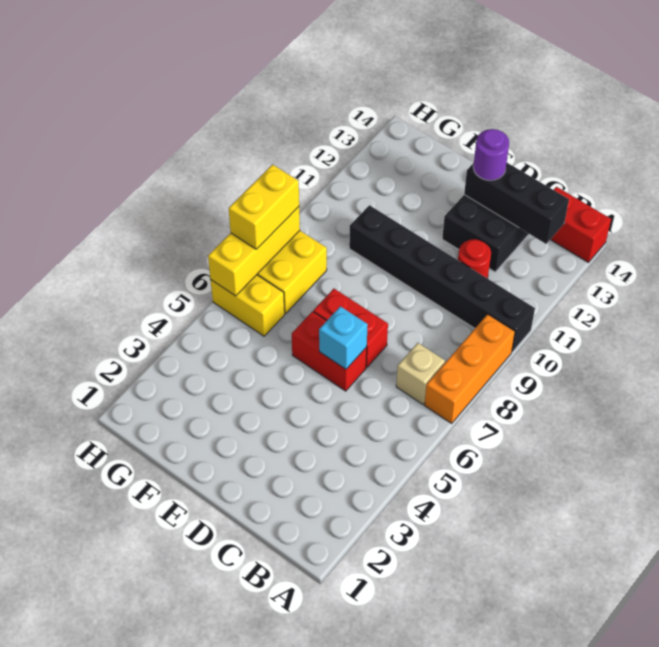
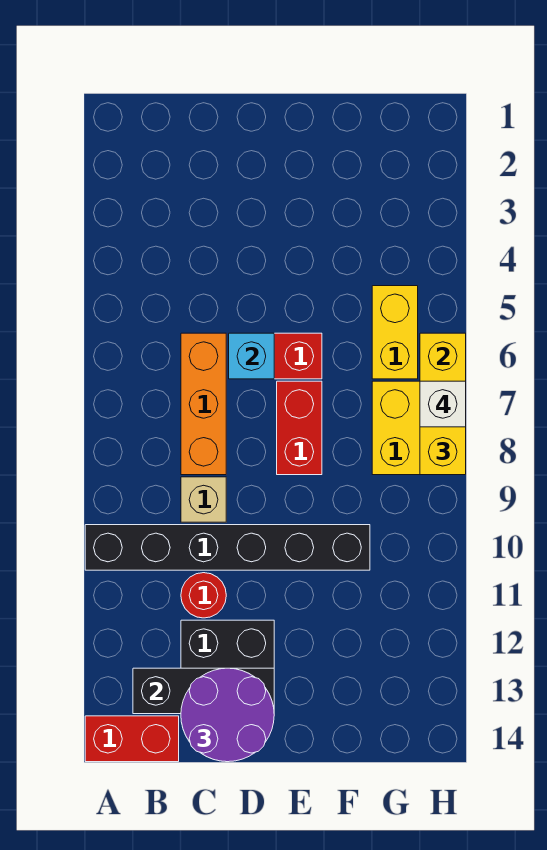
orange 1x3 brick [424,314,515,423] -> orange 1x3 brick moved to [181,333,226,475]
tan 1x1 brick [396,343,445,404] -> tan 1x1 brick moved to [181,477,226,522]
red 1x2 brick [313,289,388,367] -> red 1x2 brick turned to [277,381,322,475]
purple 1x1 round brick [473,129,509,180] -> purple 2x2 round brick [181,668,274,762]
yellow 1x2 brick [211,275,285,336] -> yellow 1x2 brick turned to [372,286,418,379]
none -> white 1x1 brick [420,381,466,427]

